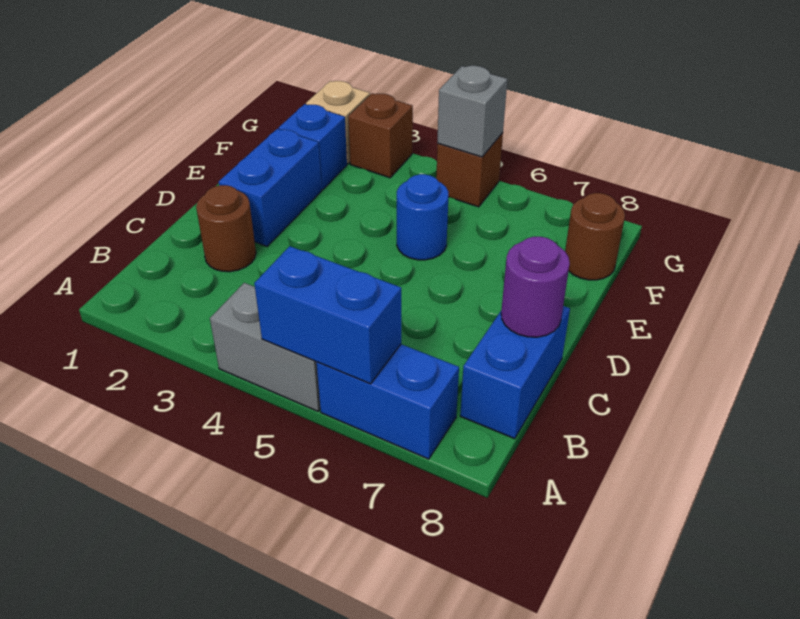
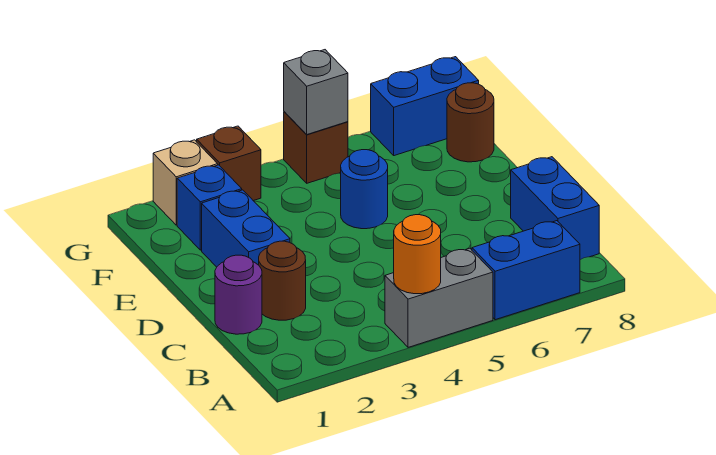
none -> orange 1x1 round brick [394,215,441,294]
blue 1x2 brick [254,246,401,384] -> blue 1x2 brick moved to [371,57,479,156]
purple 1x1 round brick [501,237,570,337] -> purple 1x1 round brick moved to [215,255,262,334]

